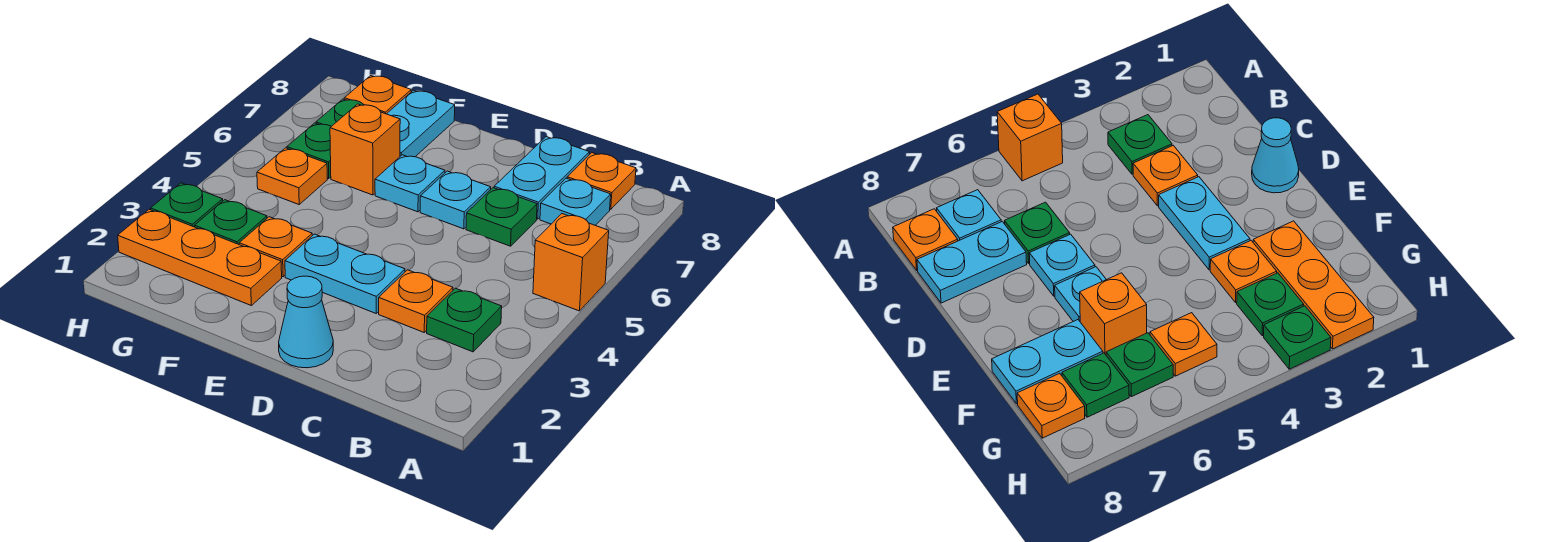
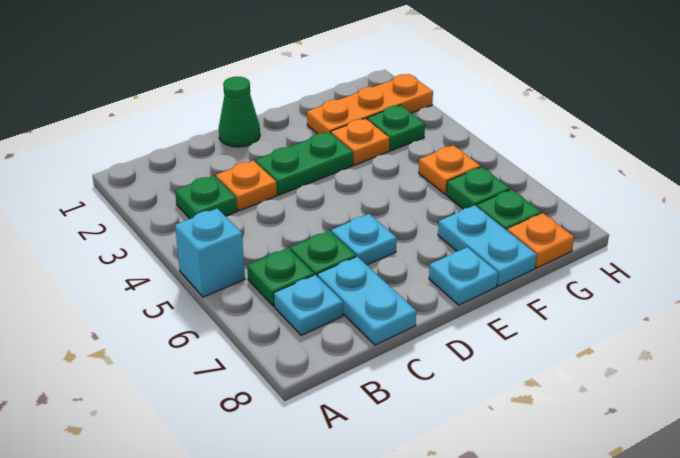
orange 1x1 brick [533,214,609,311] -> cyan 1x1 brick [175,208,245,297]
orange 1x1 plate [567,153,636,209] -> none
cyan 1x1 cone [279,276,333,368] -> green 1x1 cone [219,77,260,147]
cyan 1x2 plate [285,234,405,313] -> green 1x2 plate [256,132,353,195]
cyan 1x1 plate [375,155,445,212] -> cyan 1x1 plate moved to [429,247,498,305]
orange 1x1 brick [330,104,400,195] -> none
green 1x1 plate [151,183,223,227] -> green 1x1 plate moved to [247,248,314,306]

